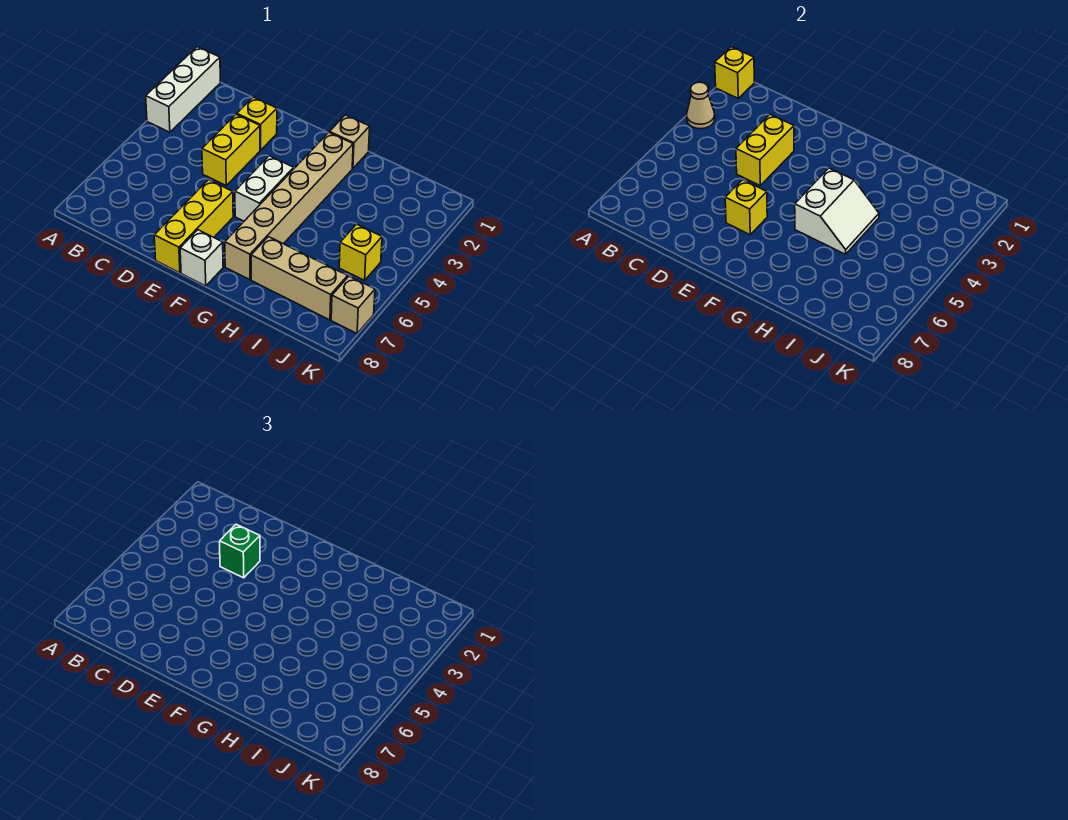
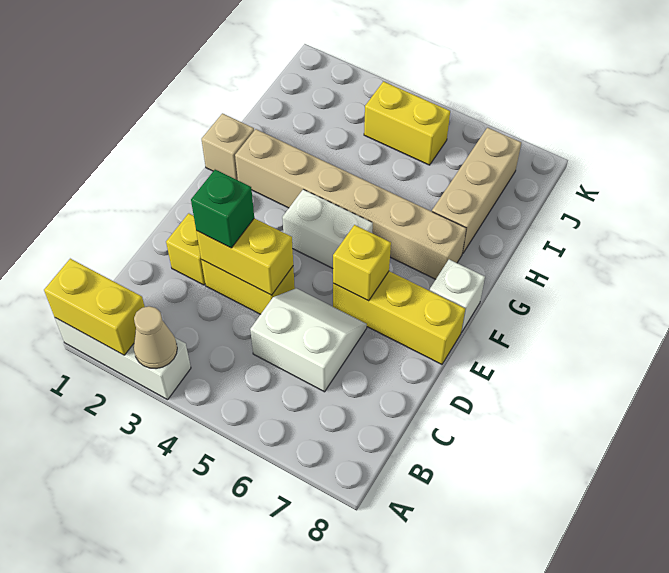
yellow 1x1 brick [715,47,754,98] -> yellow 1x2 brick [44,259,145,355]
white 2x2 slope [795,168,879,254] -> white 2x2 slope moved to [250,288,367,392]
yellow 1x1 brick [339,224,382,280] -> yellow 1x2 brick [364,81,450,165]
tan 1x1 brick [331,276,375,334] -> none

